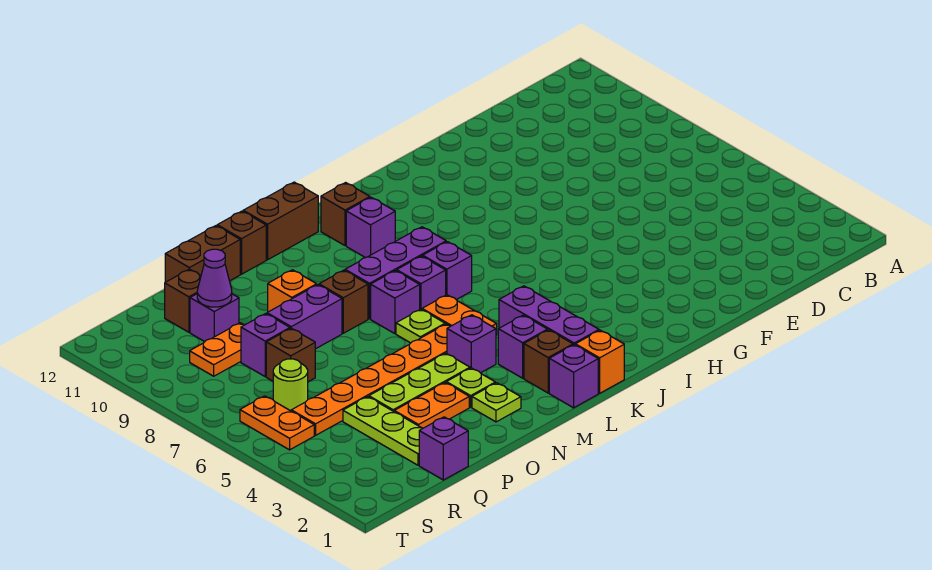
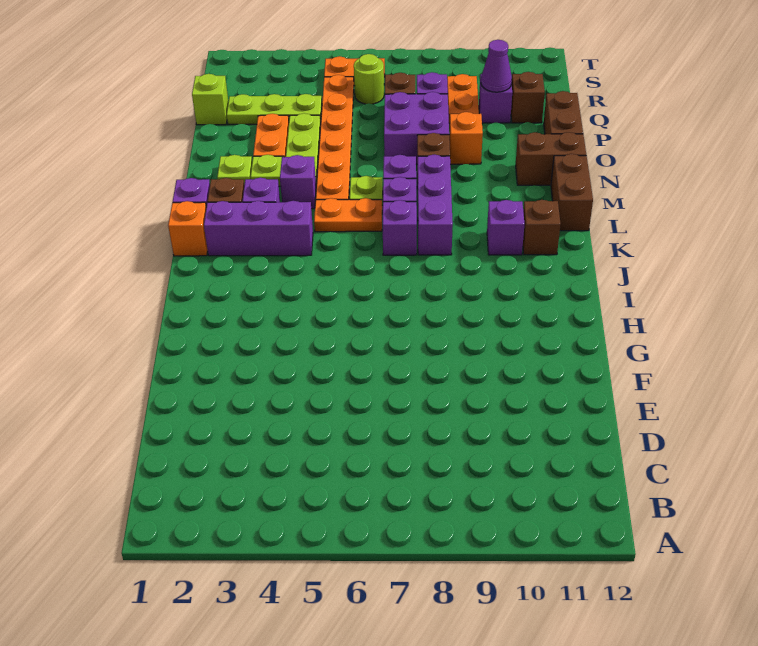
brown 1x1 brick [217,211,266,274] -> brown 1x2 brick [516,132,586,185]
purple 1x2 brick [267,285,342,349] -> purple 2x2 brick [384,92,449,164]
purple 1x1 brick [419,417,468,480] -> lime 1x1 brick [192,74,228,125]

